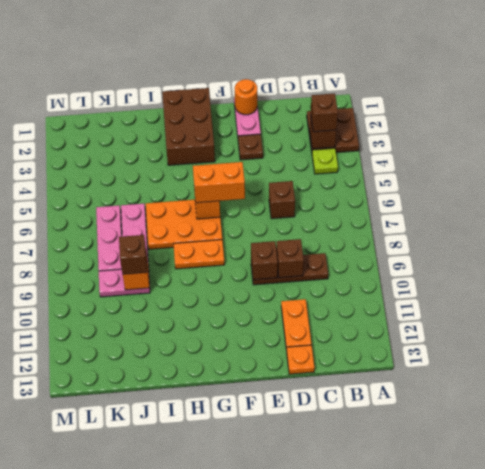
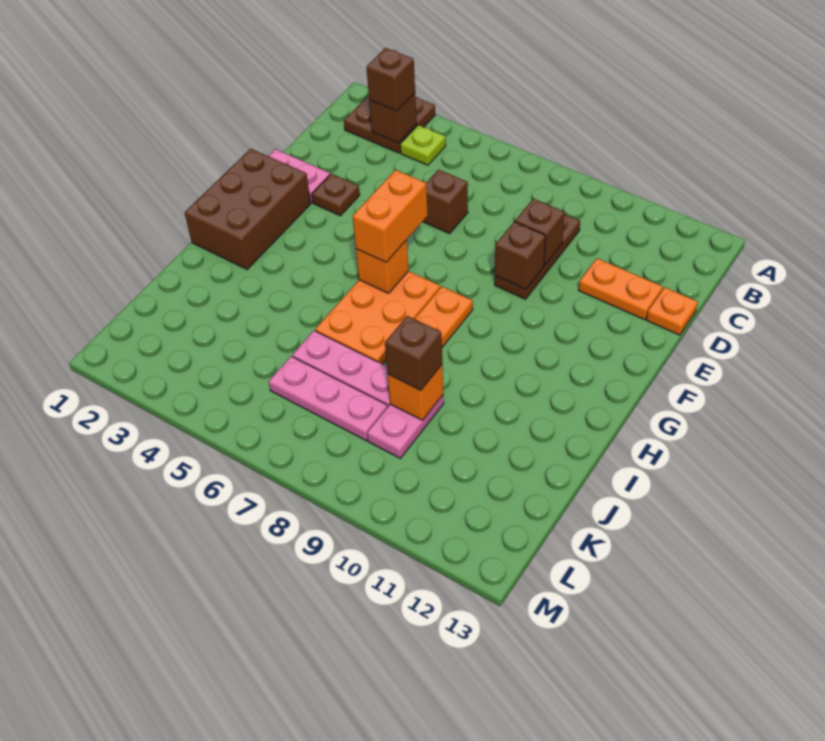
orange 1x1 round brick [235,79,257,115] -> none
brown 2x3 brick [162,88,215,165] -> brown 2x3 brick turned to [185,149,311,269]

